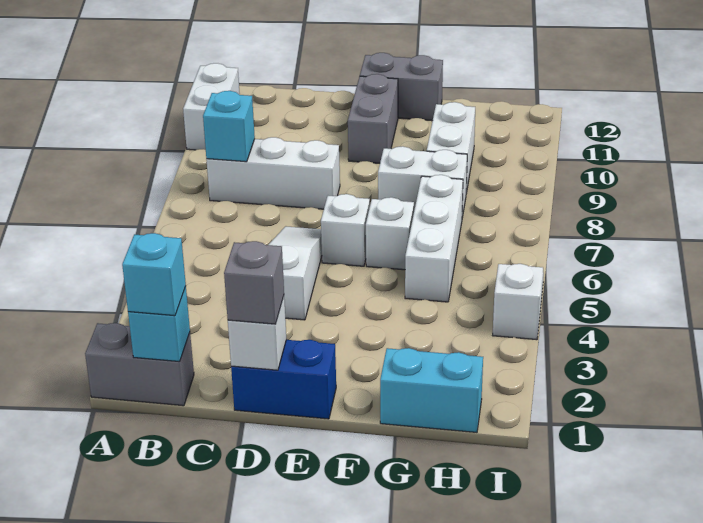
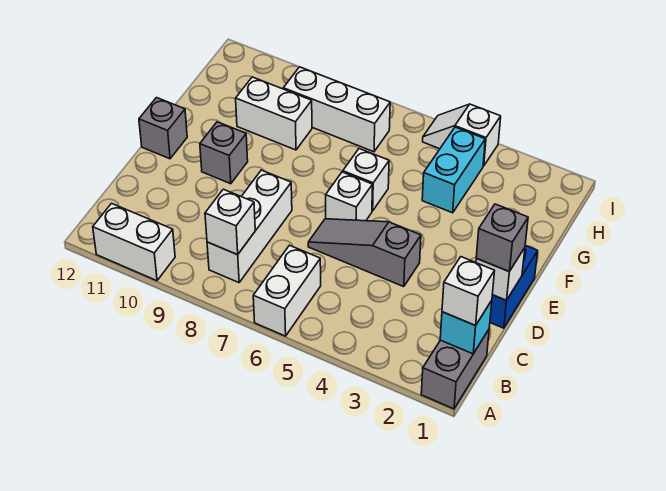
cyan 1x1 brick [122,233,186,316] -> white 1x1 brick [442,257,495,325]
cyan 1x1 brick [203,91,255,162] -> white 1x1 brick [205,189,255,255]
white 1x3 slope [268,226,322,320] -> grey 1x3 slope [308,219,421,287]
grey 1x2 brick [348,74,398,163] -> grey 1x1 brick [200,122,248,184]
grey 1x2 brick [360,53,443,121] -> grey 1x1 brick [139,98,187,159]
white 1x2 brick [378,146,467,217] -> white 1x2 brick moved to [253,245,321,336]
cyan 1x2 brick [380,348,483,432] -> cyan 1x2 brick moved to [422,127,485,213]
white 1x3 brick [405,175,463,302] -> white 1x3 brick moved to [283,67,390,152]

